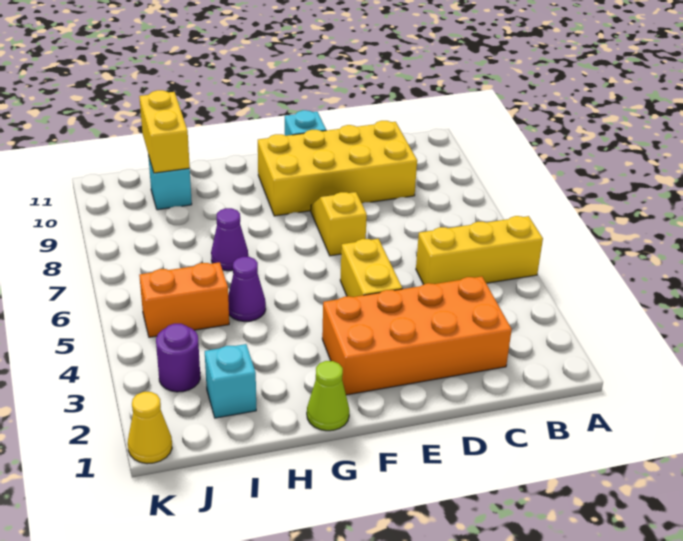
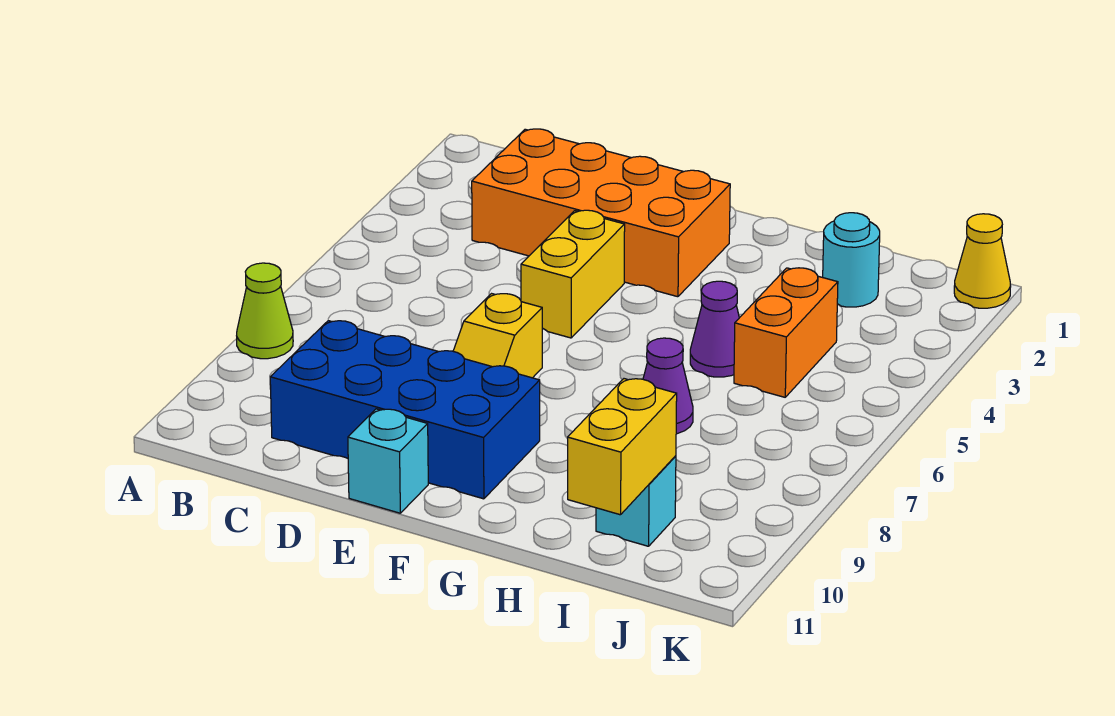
yellow 1x3 brick [416,216,543,285] -> none
yellow 2x4 brick [258,121,417,216] -> blue 2x4 brick [270,321,540,499]
lime 1x1 cone [307,361,349,431] -> lime 1x1 cone moved to [237,263,293,359]
cyan 1x1 brick [205,344,256,418] -> cyan 1x1 round brick [823,213,880,307]
orange 1x2 brick [139,262,229,337] -> orange 1x2 brick turned to [734,268,838,397]
purple 1x1 round brick [156,324,200,392] -> none

